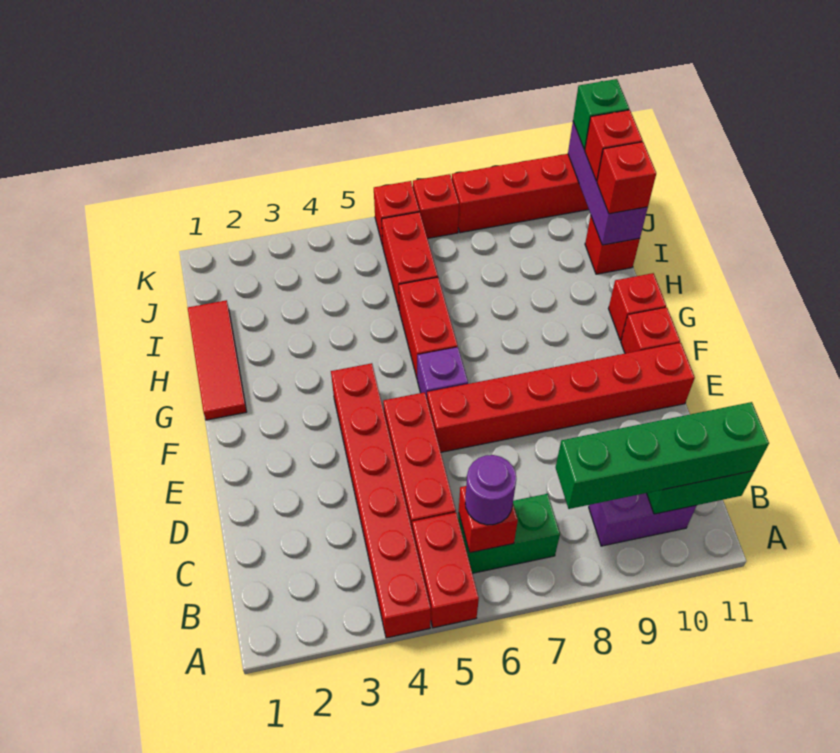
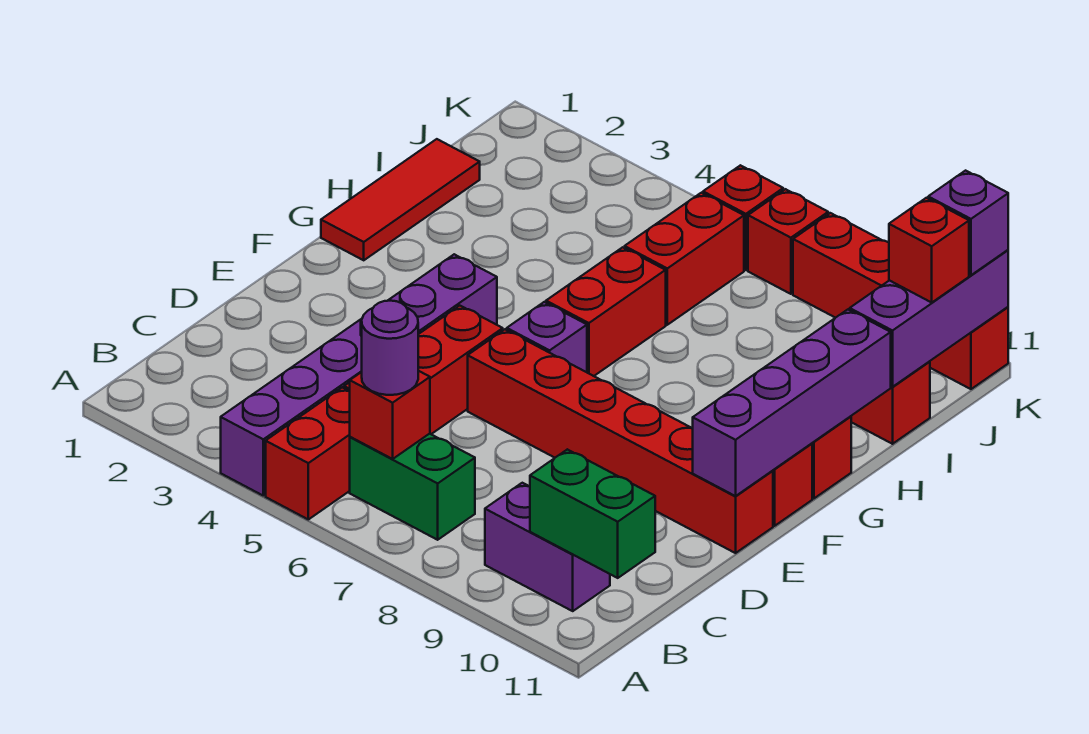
red 1x6 brick [331,363,431,638] -> purple 1x6 brick [221,254,497,496]
green 1x4 brick [556,402,769,509] -> none
none -> purple 1x4 brick [693,310,891,496]
red 1x1 brick [597,142,656,214] -> none
green 1x1 brick [573,79,629,149] -> purple 1x1 brick [928,171,1008,275]

